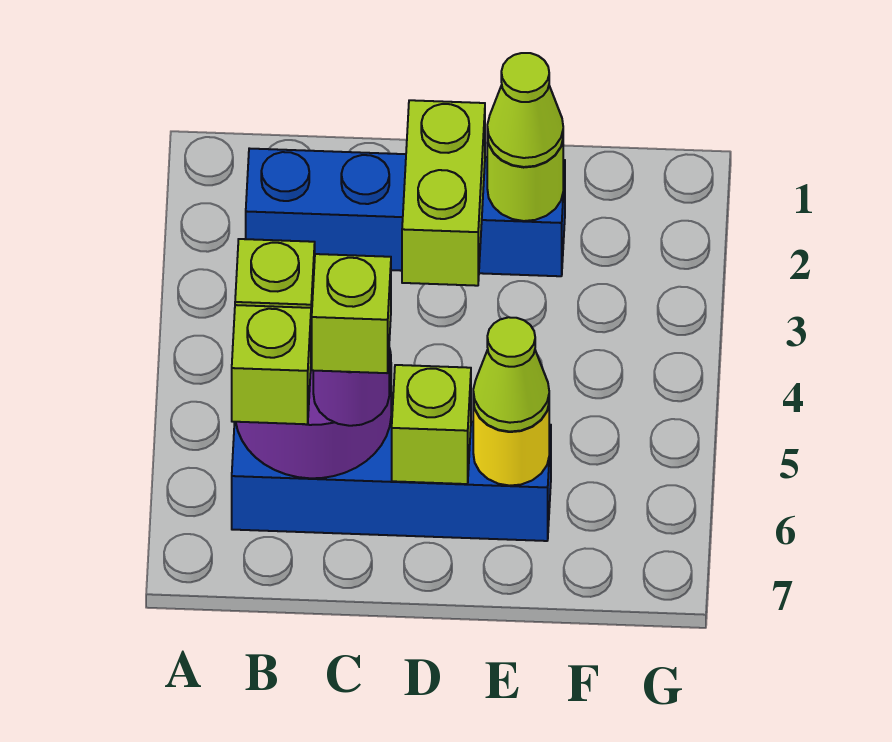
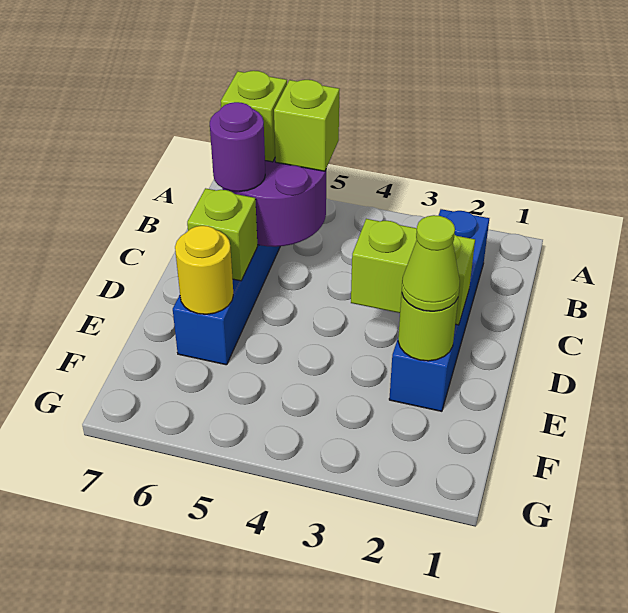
lime 1x1 brick [311,254,391,373] -> none
lime 1x1 cone [473,317,549,432] -> none

